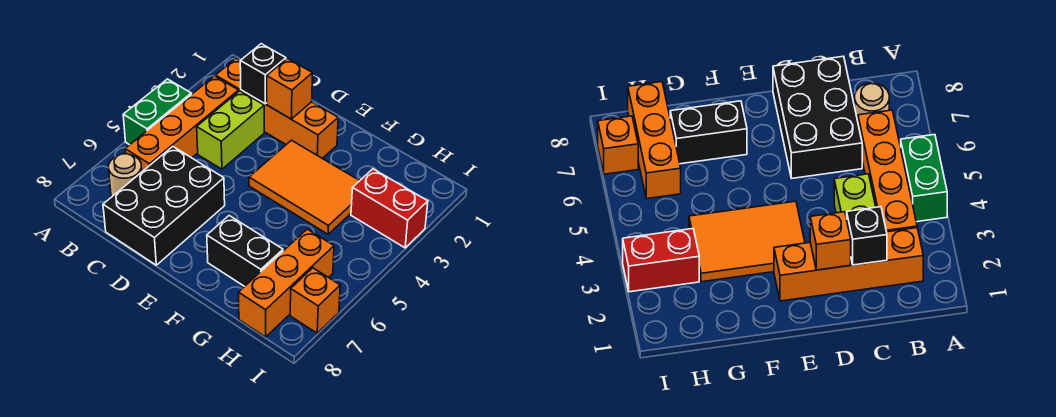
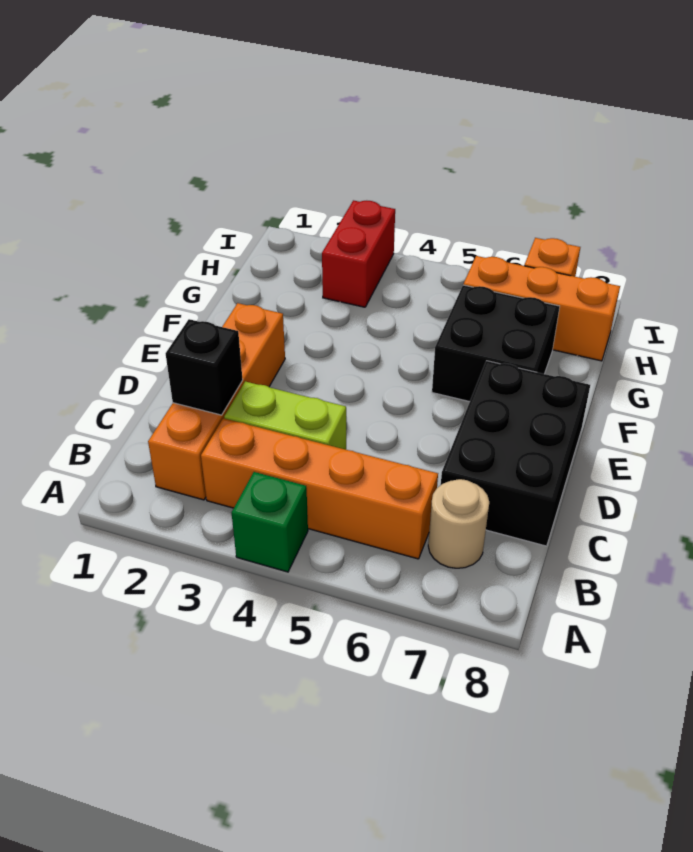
green 1x2 brick [123,79,191,145] -> green 1x1 brick [232,472,308,572]
black 2x3 brick [103,147,225,265] -> black 2x3 brick turned to [441,361,590,546]
orange 1x1 brick [267,58,313,119] -> none
orange 2x3 tile [249,140,360,234] -> none
black 1x2 brick [207,216,283,286] -> black 2x2 brick [432,285,560,402]

